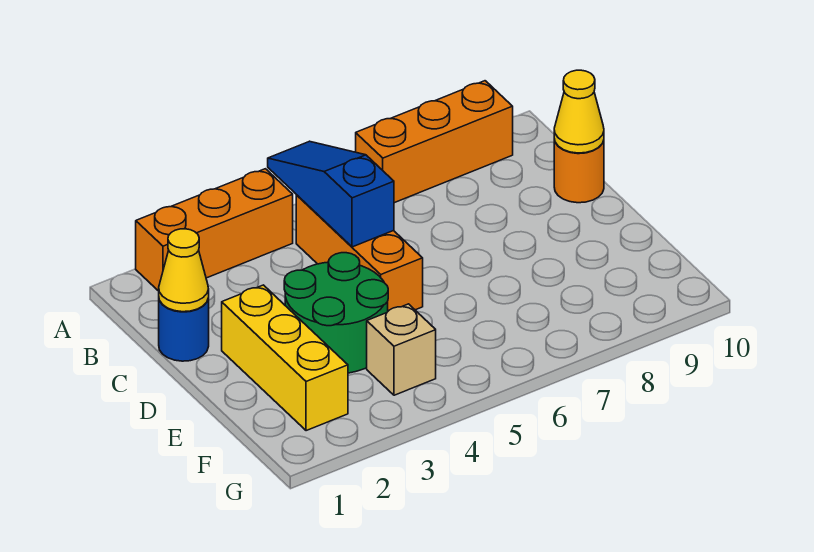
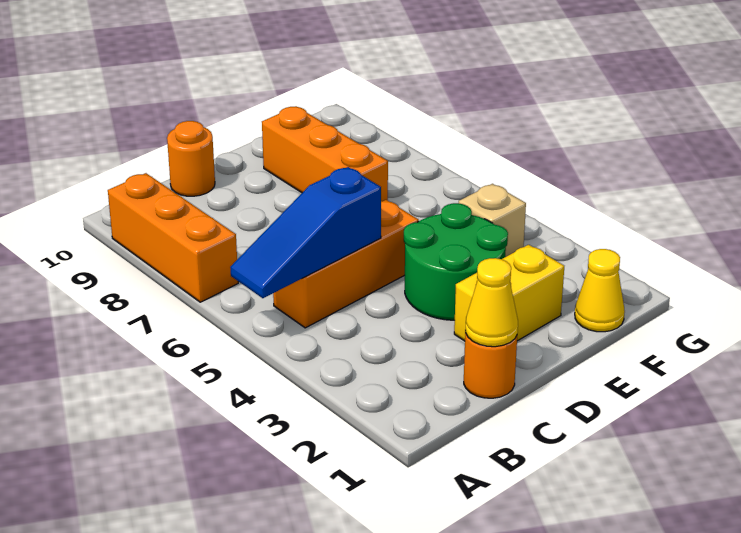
orange 1x3 brick [136,169,293,291] -> orange 1x3 brick moved to [262,107,388,201]
blue 1x1 round brick [159,298,209,361] -> orange 1x1 round brick [464,333,517,398]
yellow 1x1 cone [554,70,604,153] -> yellow 1x1 cone moved to [575,249,625,332]
yellow 1x3 brick [222,285,348,431] -> yellow 1x2 brick [454,245,564,341]

